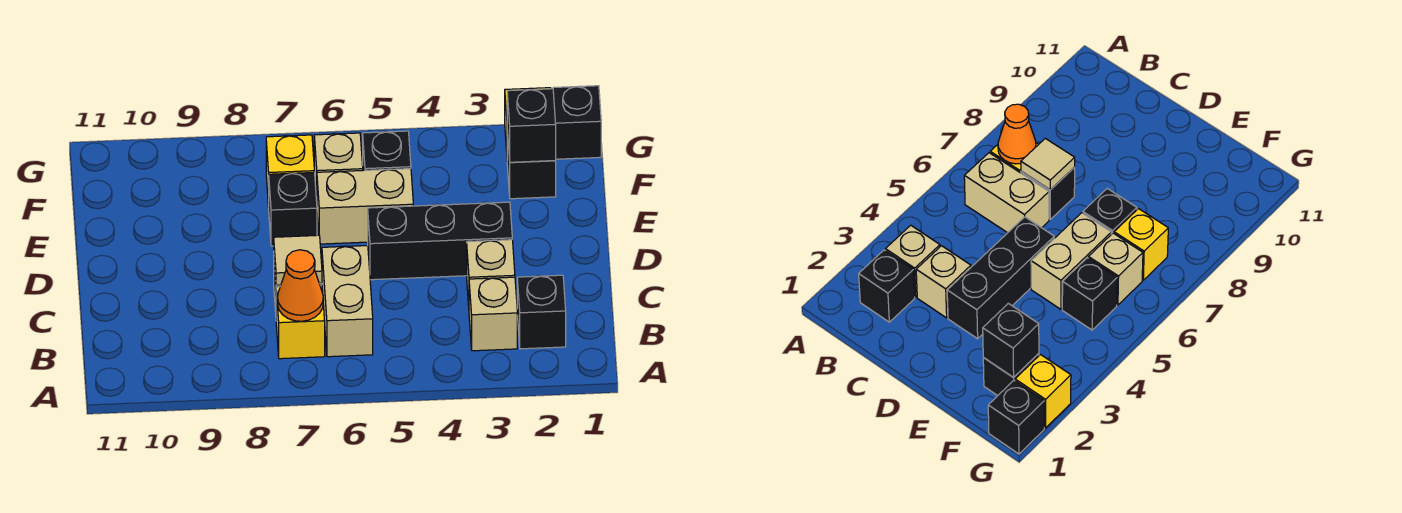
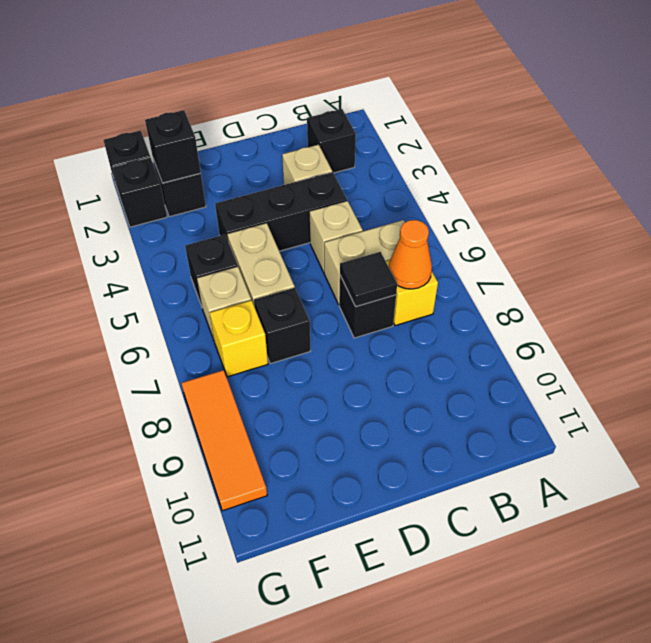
tan 1x1 brick [469,277,517,351] -> tan 1x1 brick moved to [310,201,363,272]
tan 1x1 tile [274,235,322,285] -> black 1x1 tile [340,252,397,307]
black 1x3 brick [368,202,512,280] -> black 1x3 brick turned to [215,172,347,251]
yellow 1x1 brick [1015,355,1071,428] -> black 1x1 brick [112,157,167,227]
none -> orange 1x3 tile [181,370,267,511]

